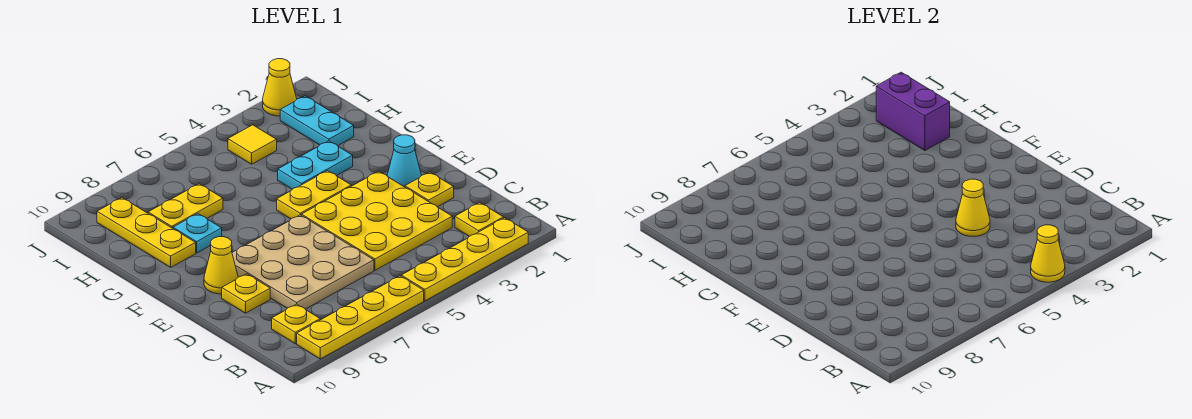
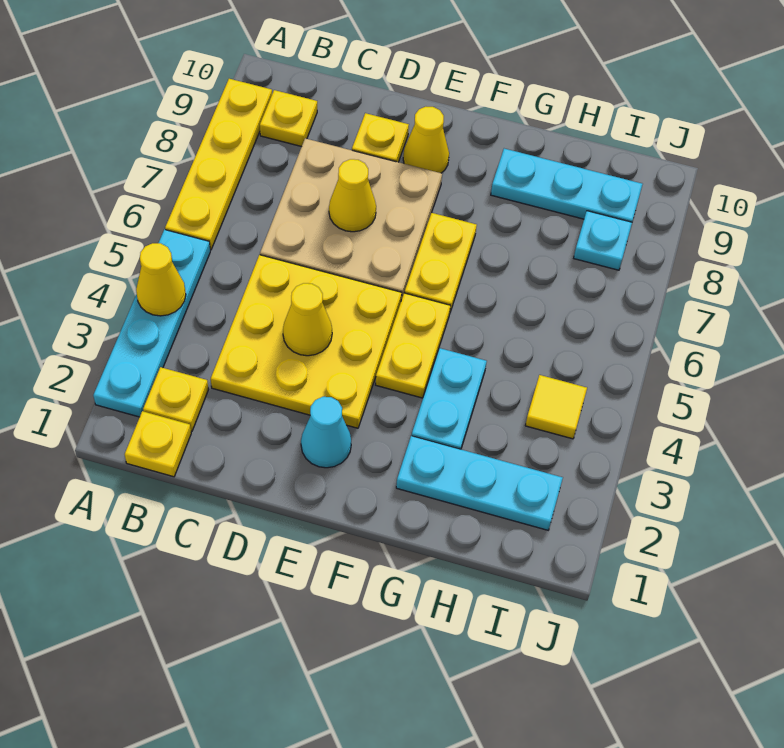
yellow 1x4 plate [401,218,528,301] -> cyan 1x4 plate [93,230,210,417]
yellow 1x1 plate [405,172,454,207] -> yellow 1x1 plate moved to [125,411,191,477]
cyan 1x1 plate [173,214,222,253] -> cyan 1x1 plate moved to [574,211,632,270]
yellow 1x3 plate [97,198,196,267] -> cyan 1x3 plate [491,149,643,222]
cyan 1x2 plate [280,96,354,146] -> cyan 1x3 plate [396,436,563,530]
purple 1x2 brick [876,72,950,150] -> none
yellow 1x2 plate [148,184,223,228] -> yellow 1x2 plate moved to [405,213,477,312]
yellow 1x1 cone [263,59,297,116] -> yellow 1x1 cone moved to [329,159,376,232]

